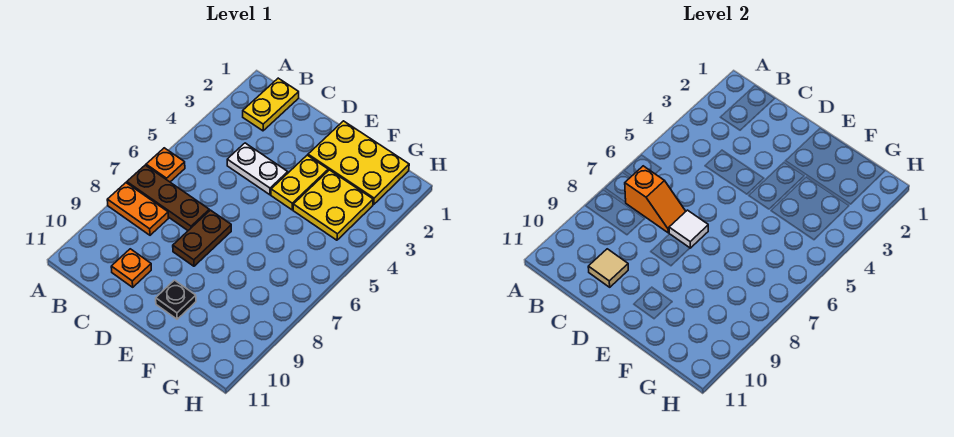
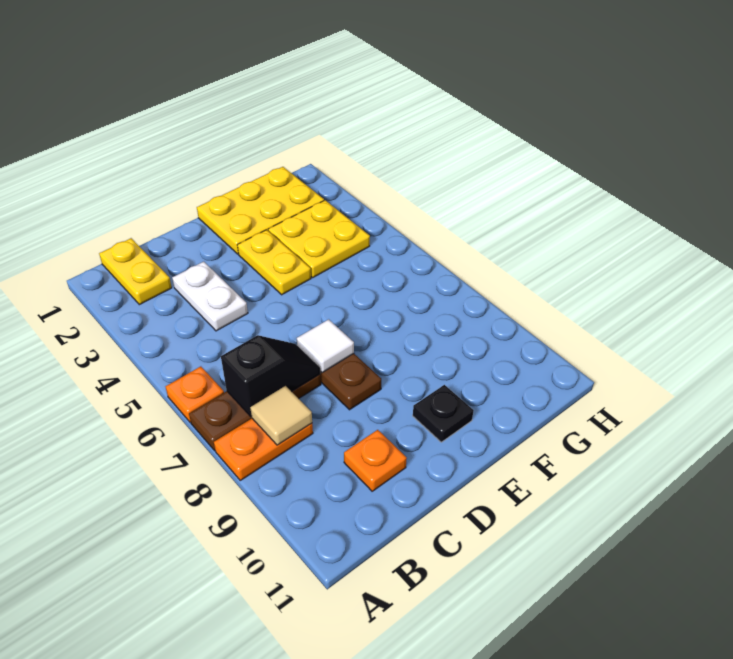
orange 1x2 slope [625,166,686,233] -> black 1x2 slope [221,335,320,416]
white 1x2 plate [227,143,288,195] -> white 1x2 plate turned to [172,262,248,331]
tan 1x1 tile [588,249,628,287] -> tan 1x1 tile moved to [250,386,312,445]

